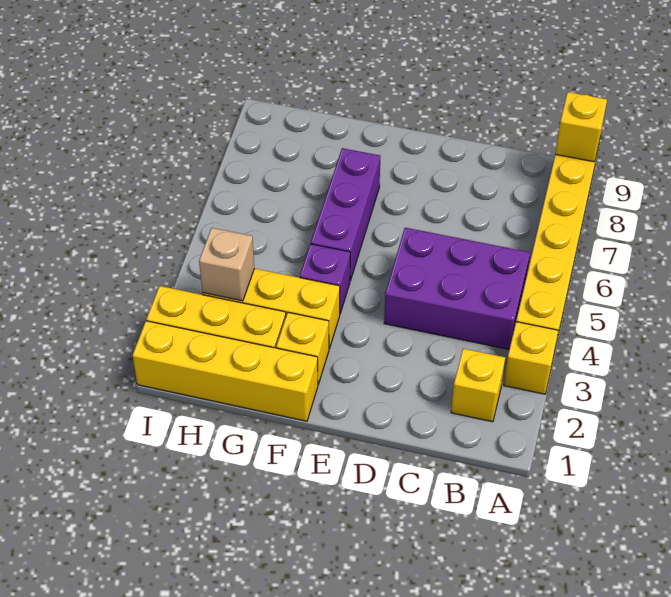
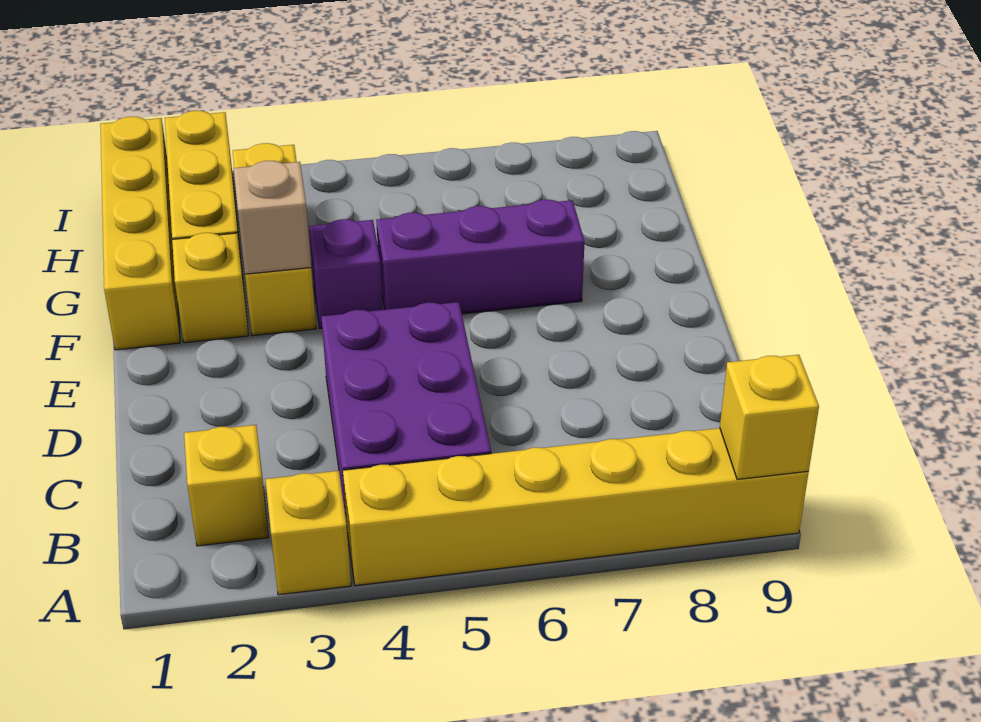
tan 1x1 brick [199,228,254,301] -> tan 1x1 brick moved to [234,161,311,274]

